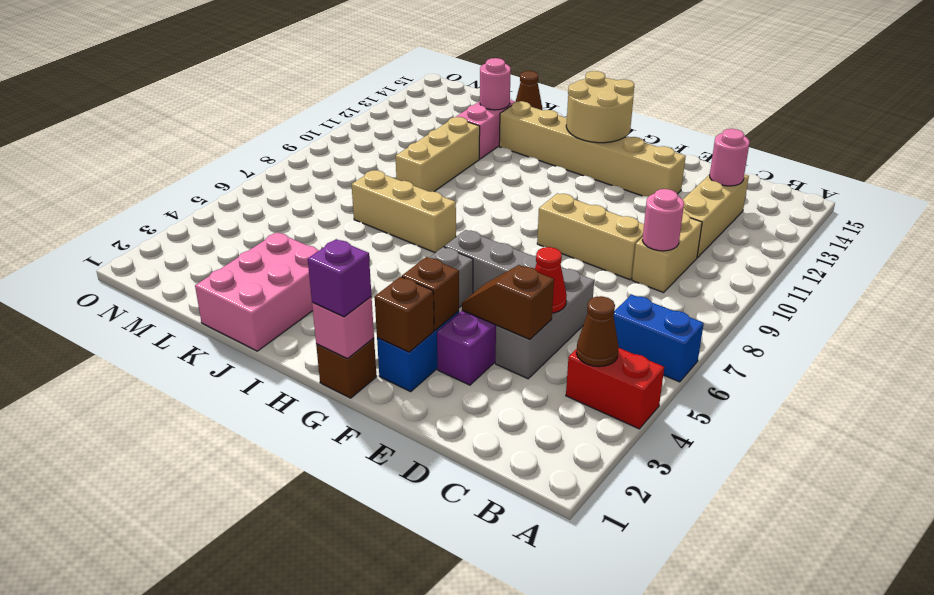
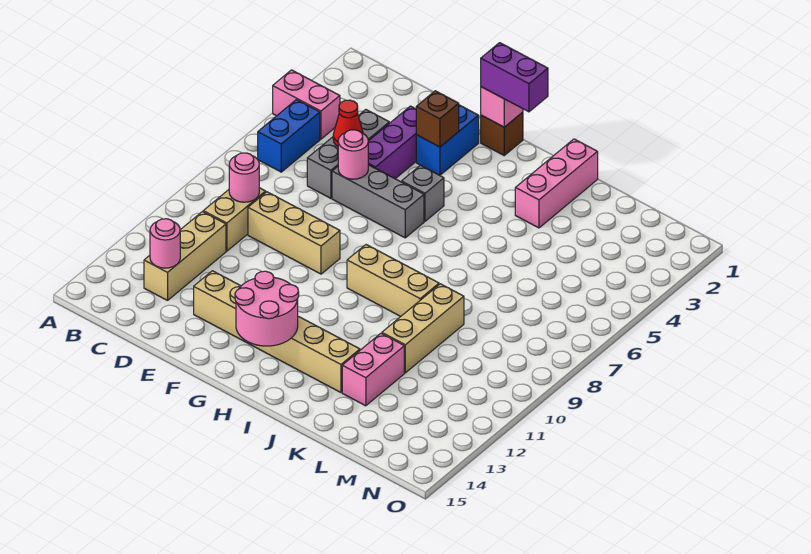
red 1x2 brick [566,348,664,429] -> pink 1x2 brick [273,70,340,139]
blue 1x2 brick [613,294,704,382] -> blue 1x2 brick turned to [258,100,320,172]
brown 1x1 cone [576,296,619,367] -> none
brown 1x2 slope [462,265,554,339] -> none
brown 1x1 brick [375,277,434,352] -> none
purple 1x1 brick [308,239,372,317] -> purple 1x2 brick [481,43,548,112]
tan 2x2 round brick [566,71,634,143] -> pink 2x2 round brick [235,271,299,346]
tan 1x3 brick [351,170,456,253] -> tan 1x3 brick moved to [347,245,439,317]
pink 2x3 brick [195,232,319,351] -> pink 1x3 brick [515,139,598,228]
pink 1x1 round brick [480,58,511,110] -> pink 1x1 round brick moved to [338,130,368,179]
brown 1x1 cone [516,71,542,110] -> none

